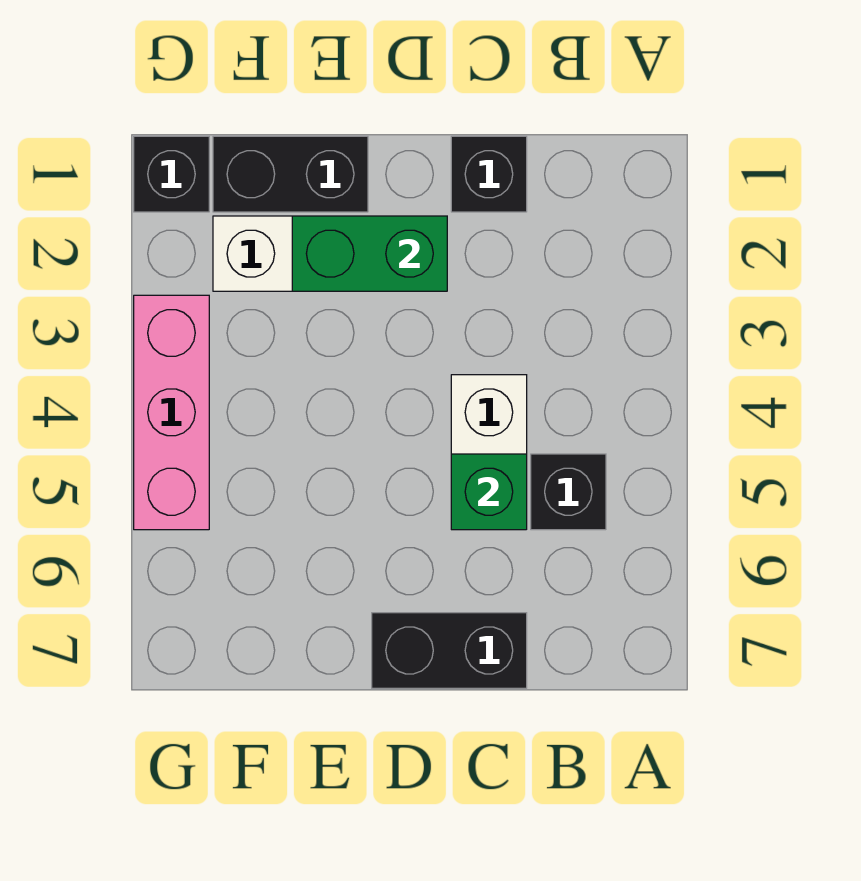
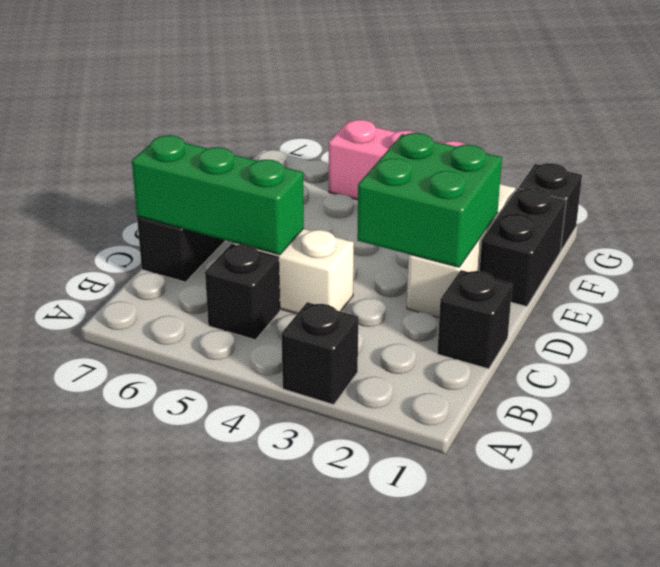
none -> black 1x1 brick [281,302,358,405]
green 1x1 brick [451,454,527,530] -> green 1x3 brick [132,135,304,255]
green 1x2 brick [292,216,447,291] -> green 2x2 brick [357,133,502,267]

